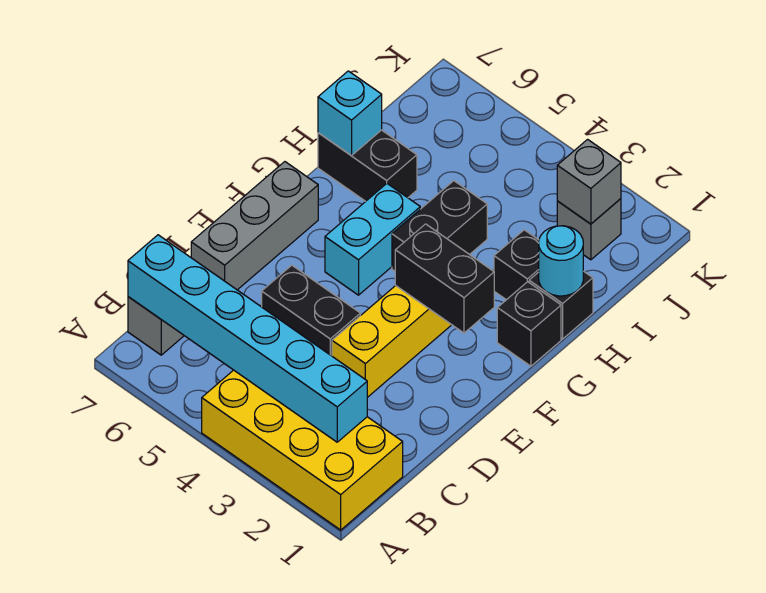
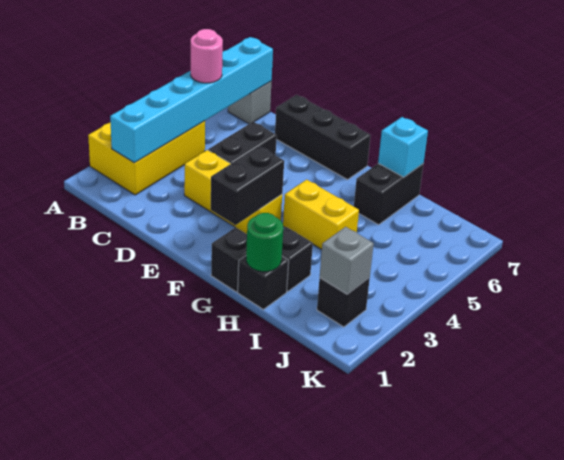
yellow 2x4 brick [202,370,403,530] -> yellow 2x3 brick [88,121,205,195]
none -> pink 1x1 round brick [191,29,223,83]
grey 1x3 brick [191,162,318,290] -> black 1x3 brick [275,95,371,180]
cyan 1x2 brick [325,184,420,295] -> none
black 1x2 brick [392,181,487,271] -> yellow 1x2 brick [283,180,359,249]
cyan 1x1 round brick [539,226,583,296] -> green 1x1 round brick [246,213,283,272]
grey 1x1 brick [557,199,621,260] -> black 1x1 brick [317,277,370,327]

